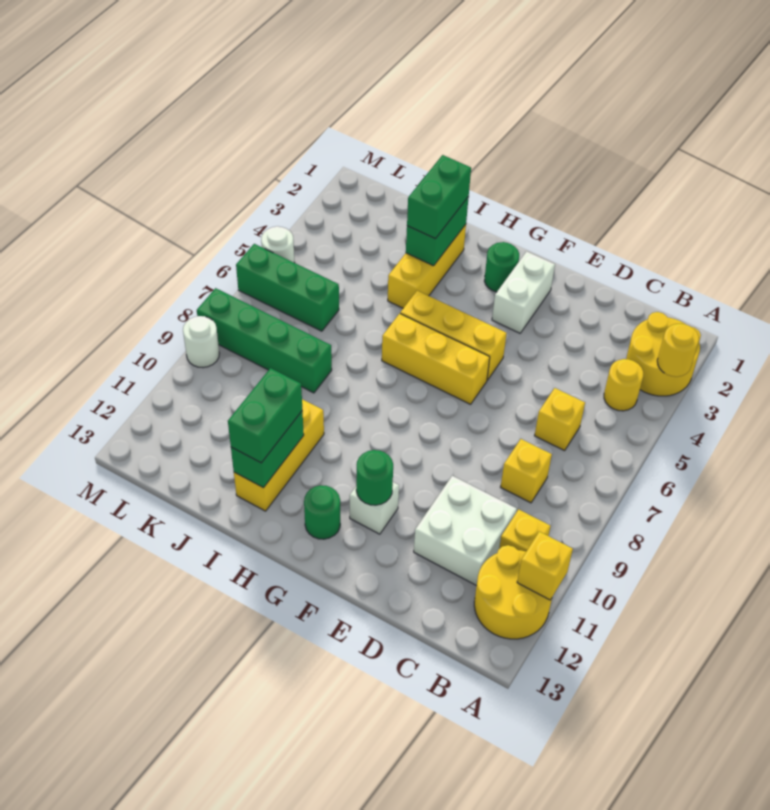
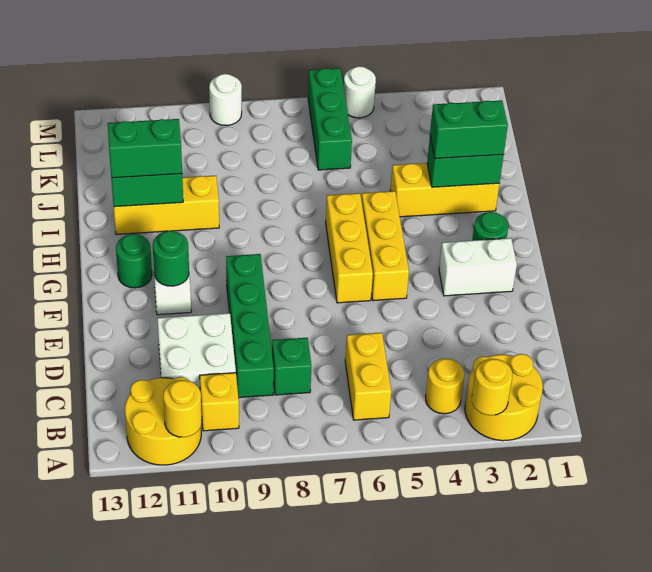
yellow 1x1 brick [517,532,573,600] -> yellow 1x1 round brick [163,380,202,437]
yellow 1x1 brick [535,388,585,451] -> yellow 1x2 brick [345,333,391,420]
yellow 1x1 brick [501,439,552,503] -> green 1x1 brick [272,338,311,395]
green 1x4 brick [197,288,332,393] -> green 1x4 brick moved to [226,254,274,398]

